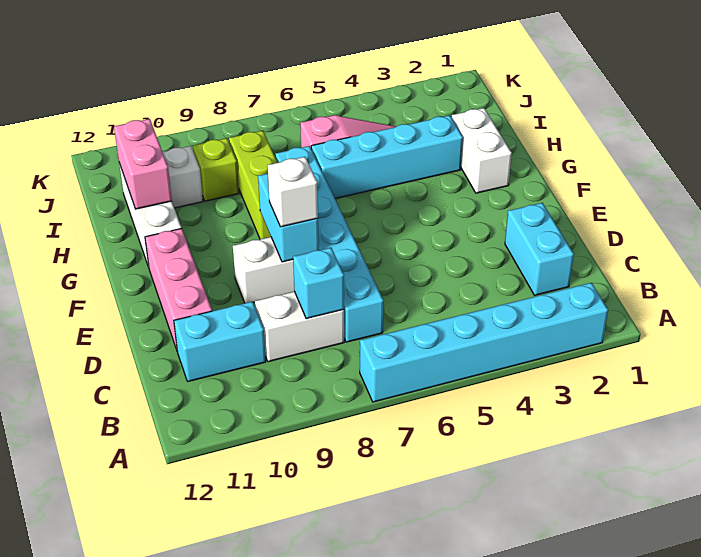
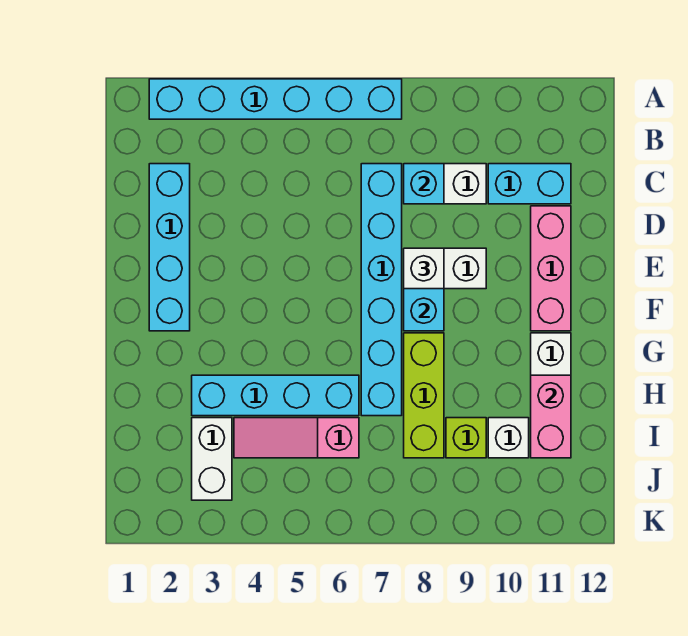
cyan 1x2 brick [505,203,574,295] -> cyan 1x4 brick [149,164,190,331]
white 1x2 brick [452,108,512,193] -> white 1x2 brick moved to [192,418,232,500]

